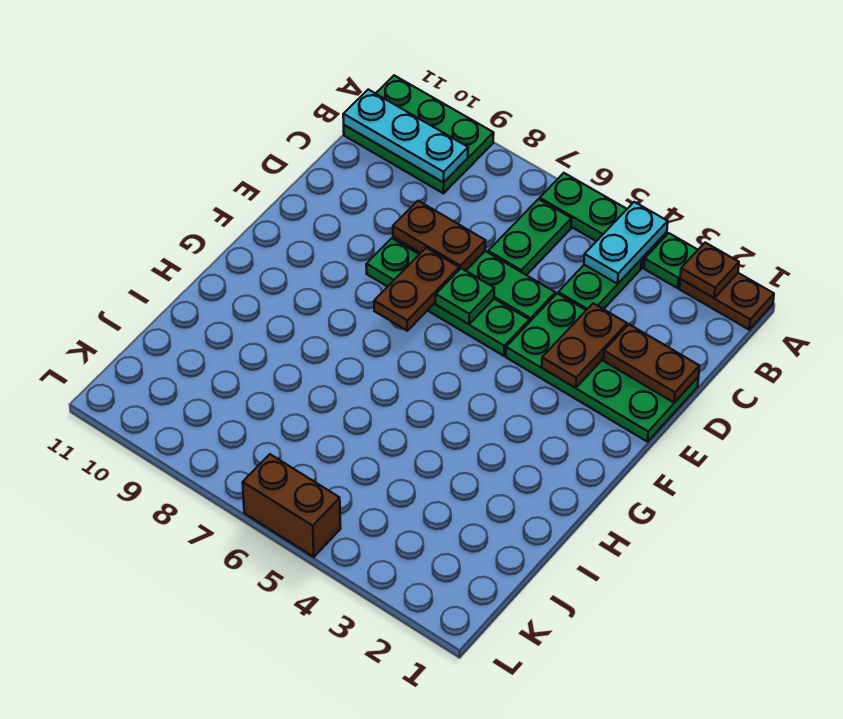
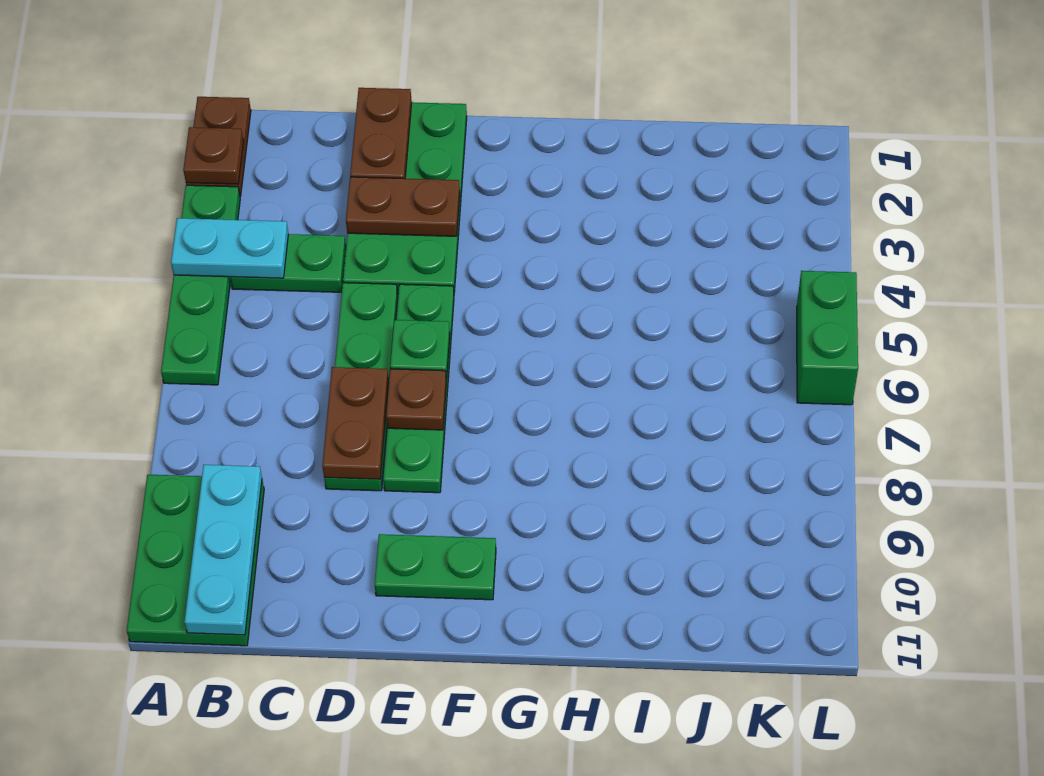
green 1x2 plate [488,199,572,275] -> green 1x2 plate moved to [375,534,496,600]
brown 1x2 plate [374,248,459,331] -> brown 1x1 plate [386,369,446,430]
brown 1x2 brick [243,454,341,557] -> green 1x2 brick [797,271,858,405]

